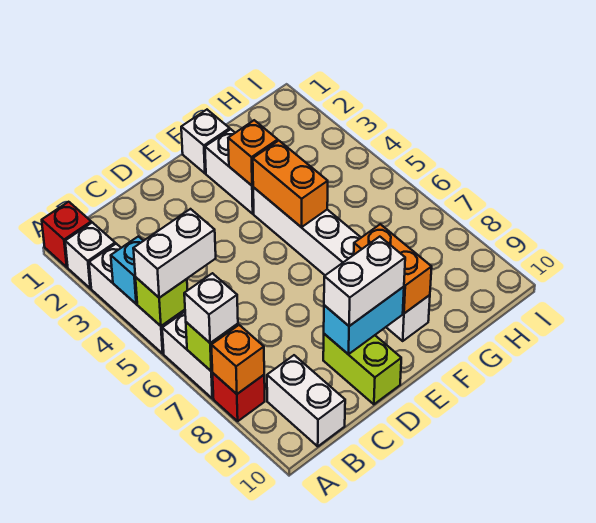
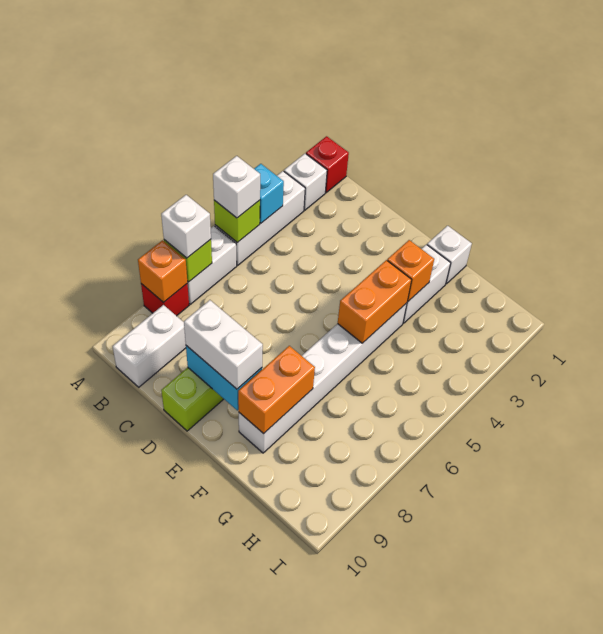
white 1x2 brick [133,209,216,298] -> white 1x1 brick [213,156,260,218]

